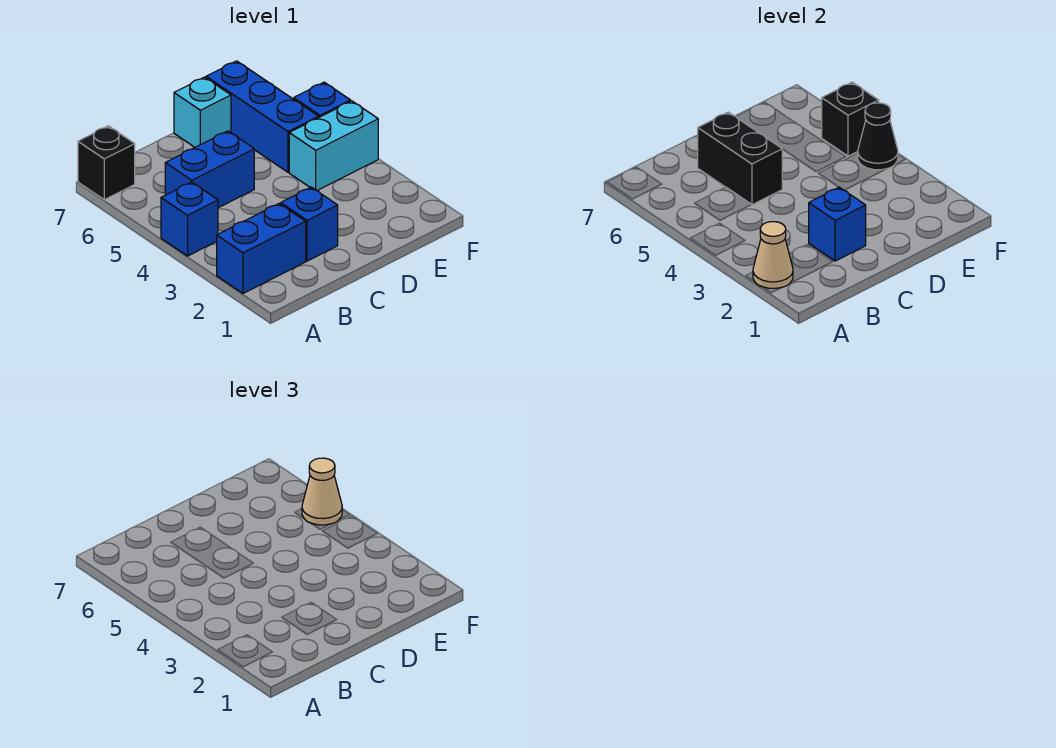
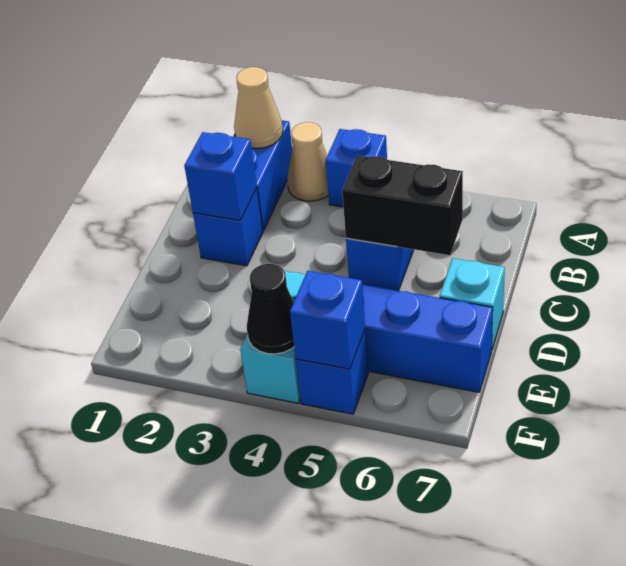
black 1x1 brick [78,126,135,200] -> none
black 1x1 brick [822,82,879,156] -> blue 1x1 brick [290,271,365,369]
tan 1x1 cone [302,458,342,525] -> tan 1x1 cone moved to [287,122,329,201]

